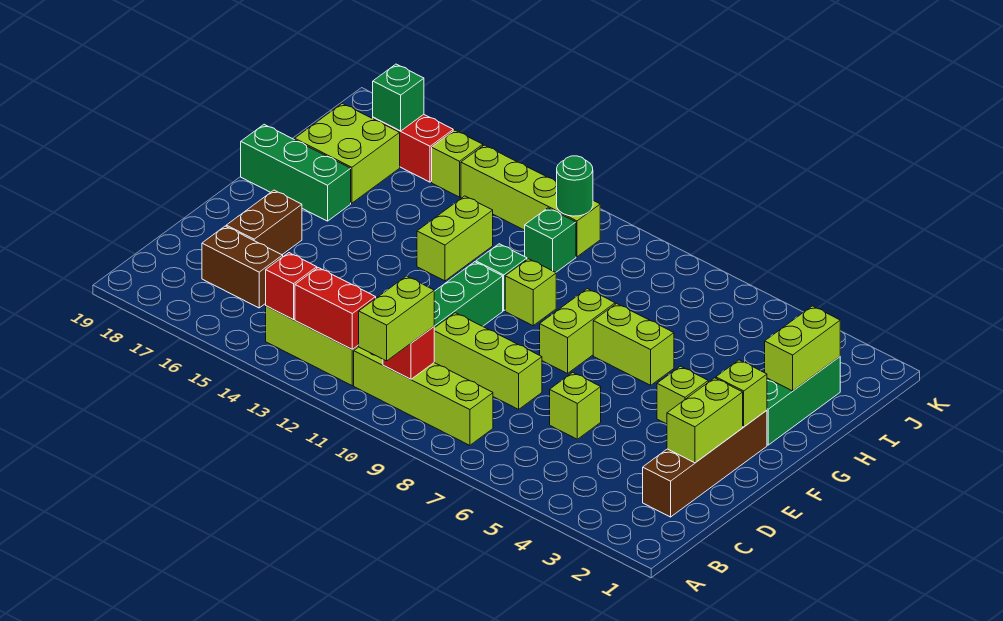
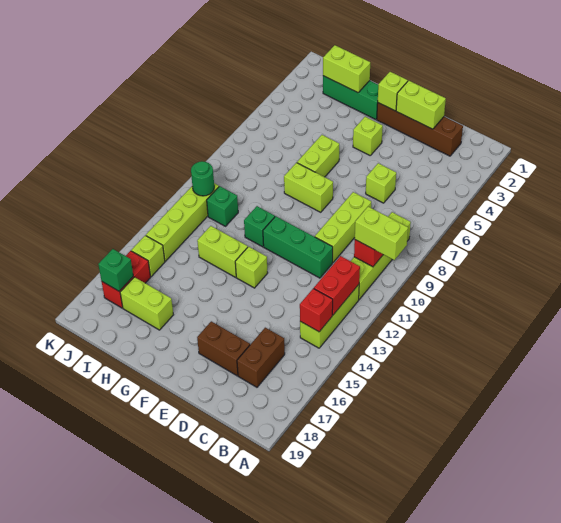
lime 1x1 brick [505,259,556,326] -> lime 1x1 brick moved to [235,247,268,288]
green 1x3 brick [241,124,351,221] -> none
lime 2x2 brick [295,103,400,203] -> lime 1x2 brick [120,277,173,330]

